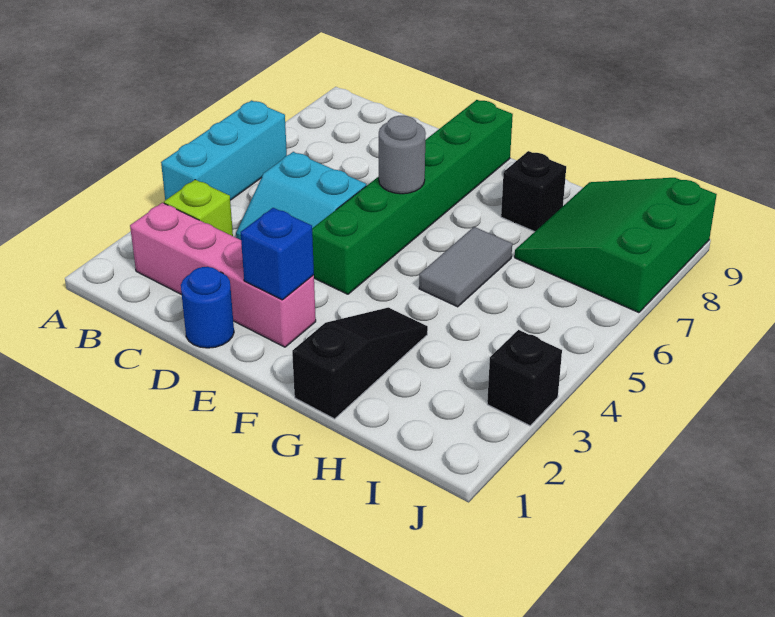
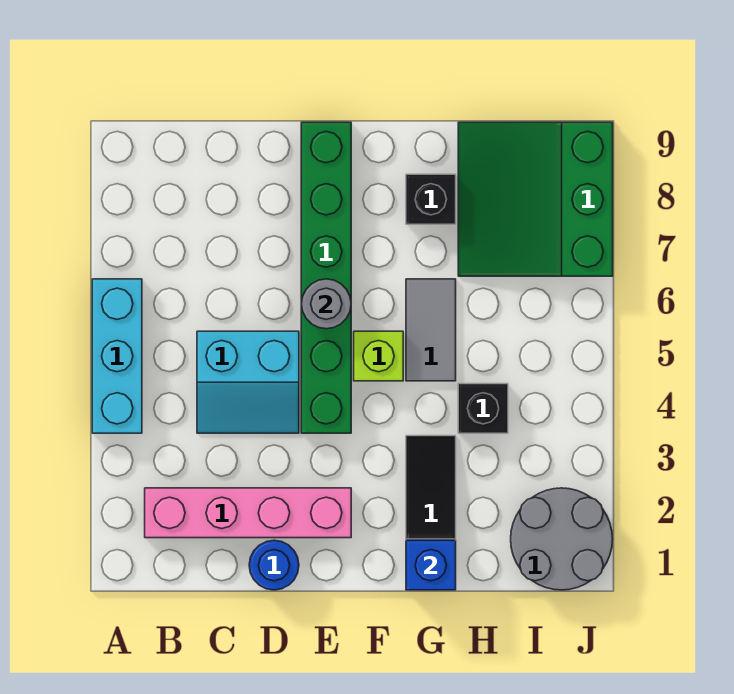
lime 1x1 brick [164,180,233,236] -> lime 1x1 brick moved to [354,331,403,381]
blue 1x1 brick [241,208,314,300] -> blue 1x1 brick moved to [406,540,456,590]
none -> grey 2x2 round brick [511,488,613,590]
black 1x1 brick [487,330,562,426] -> black 1x1 brick moved to [458,384,508,433]

